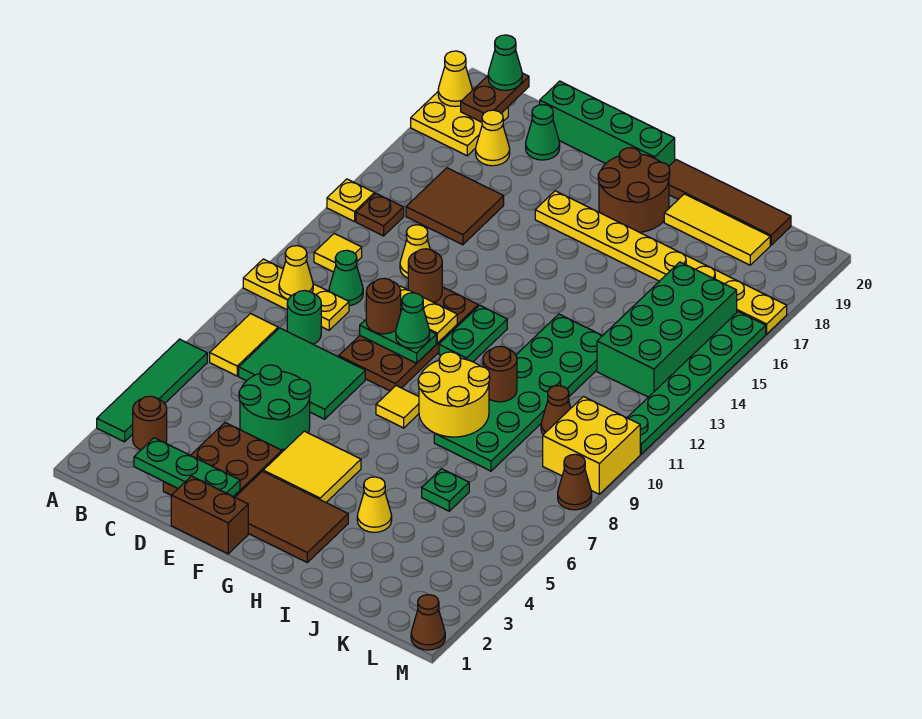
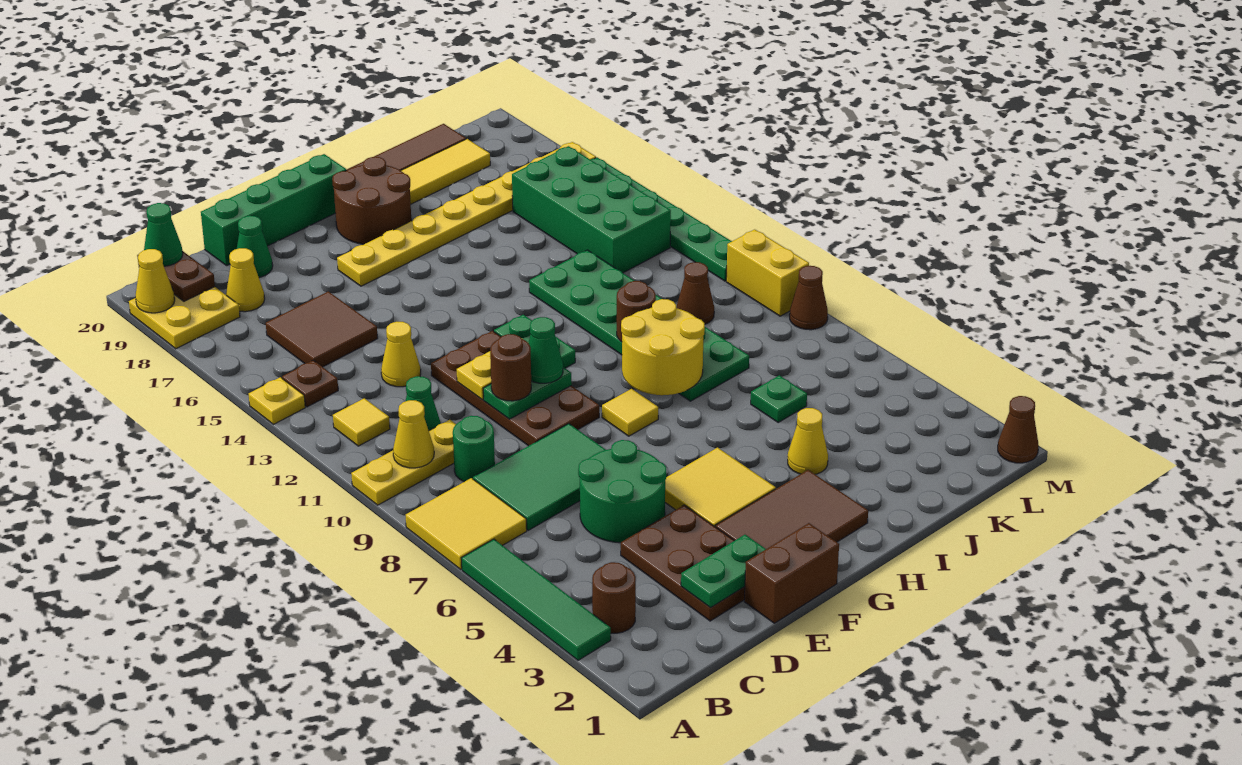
yellow 1x2 tile [210,314,278,376] -> yellow 2x2 tile [406,478,527,569]
green 1x3 plate [134,438,240,497] -> green 1x2 plate [681,535,766,608]
brown 1x1 round brick [408,249,442,302] -> none
yellow 2x2 brick [543,397,640,494] -> yellow 1x2 brick [726,229,809,316]

